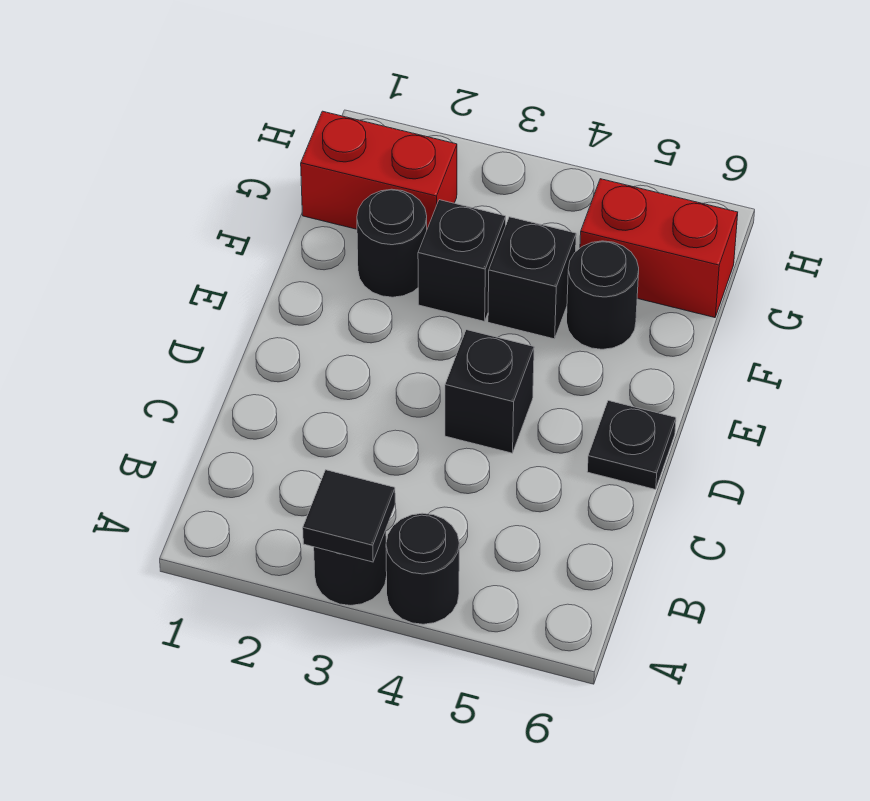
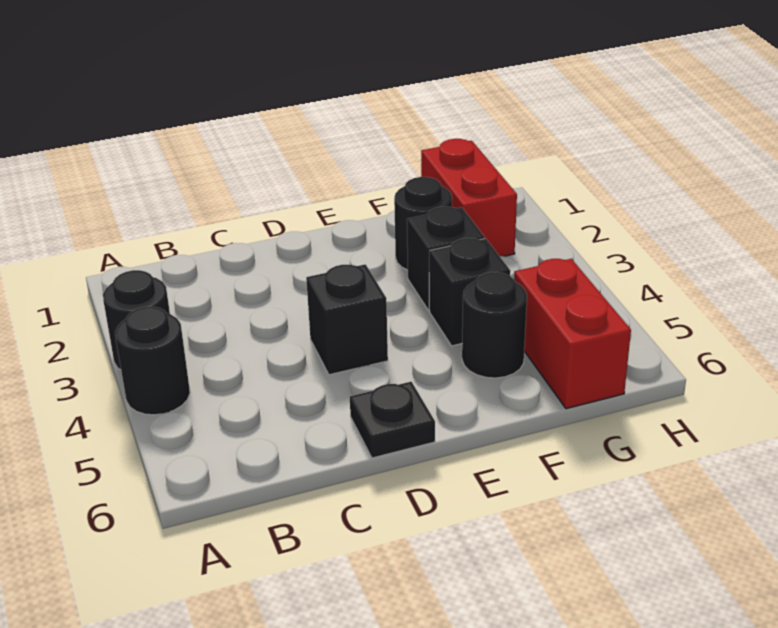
black 1x1 tile [303,470,395,562] -> none

